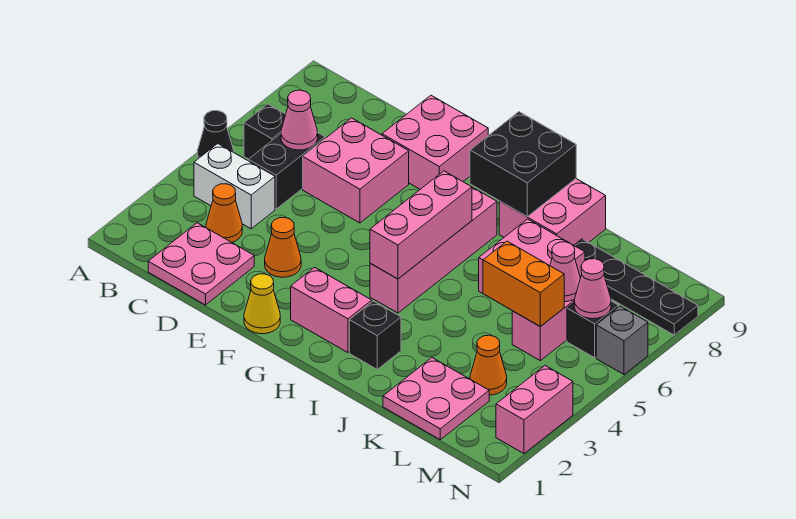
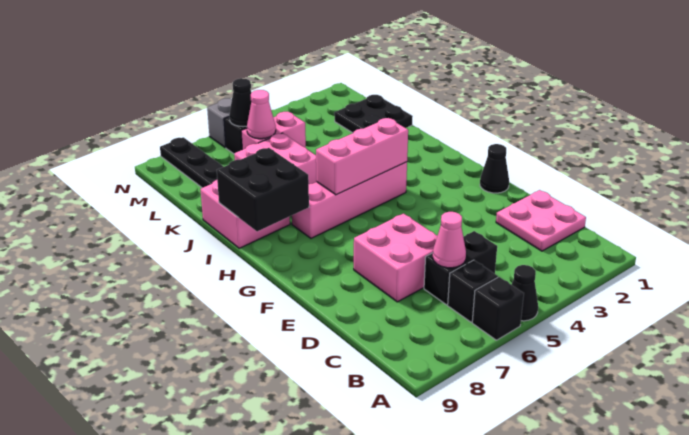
white 1x2 brick [194,144,275,229] -> none
orange 1x1 cone [206,184,242,242] -> none
orange 1x1 cone [265,217,301,277] -> none
pink 2x2 brick [382,95,488,189] -> none
yellow 1x1 cone [244,274,280,334] -> black 1x1 cone [480,144,509,193]
pink 1x2 brick [291,267,372,353] -> none
black 1x1 brick [349,301,401,369] -> black 1x1 brick moved to [472,277,524,340]
pink 2x2 plate [383,358,489,440] -> black 2x2 plate [334,95,413,133]
orange 1x2 brick [483,241,564,327] -> none
orange 1x1 cone [470,335,507,395] -> none
pink 1x1 cone [574,259,611,319] -> black 1x1 cone [229,78,251,127]
pink 1x2 brick [496,366,573,454] -> none

